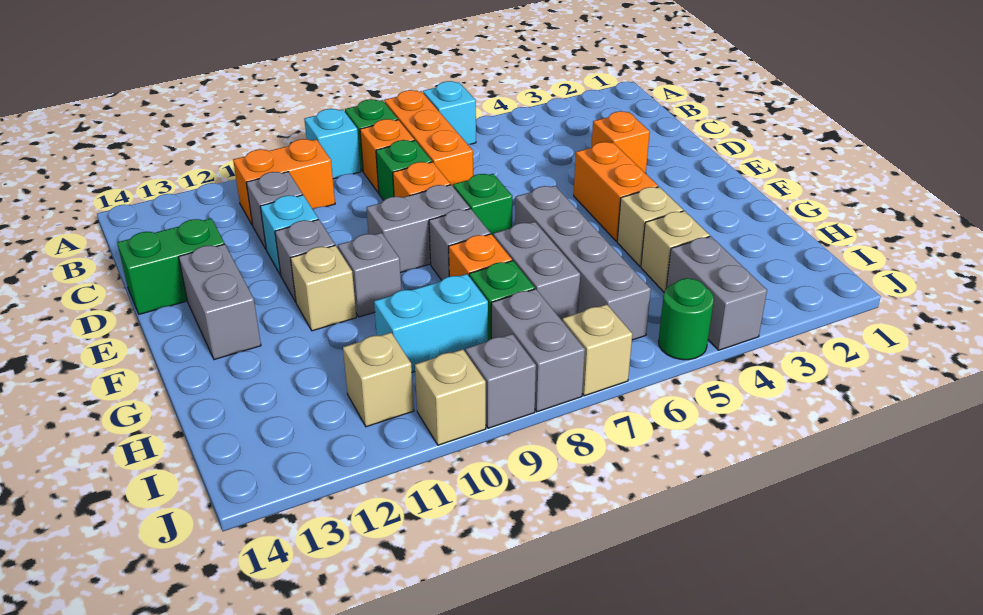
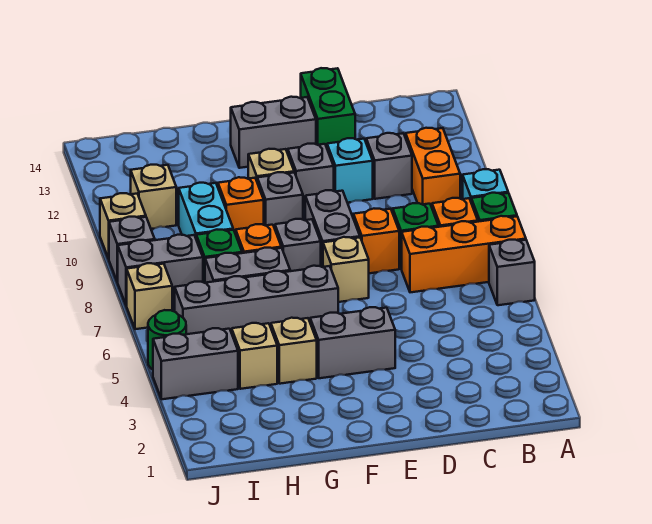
cyan 1x1 brick [423,81,476,144] -> grey 1x1 brick [489,240,535,305]
orange 1x1 brick [592,111,650,173] -> orange 1x1 brick moved to [218,177,264,234]
orange 1x2 brick [574,142,658,241] -> grey 1x2 brick [310,307,395,378]
green 1x1 brick [453,174,512,235] -> tan 1x1 brick [323,237,369,302]

